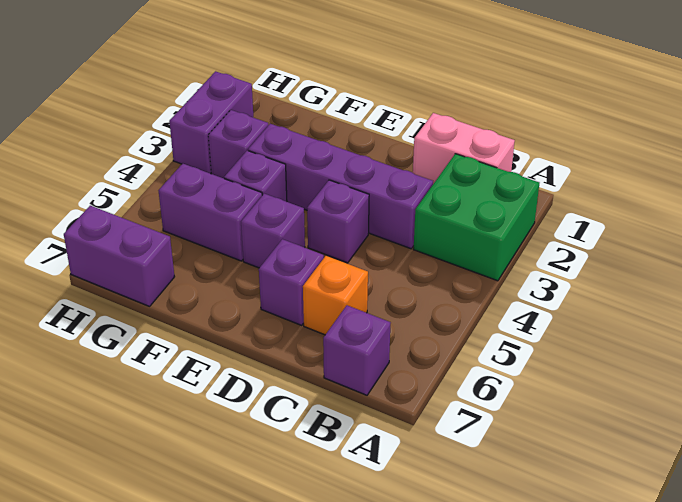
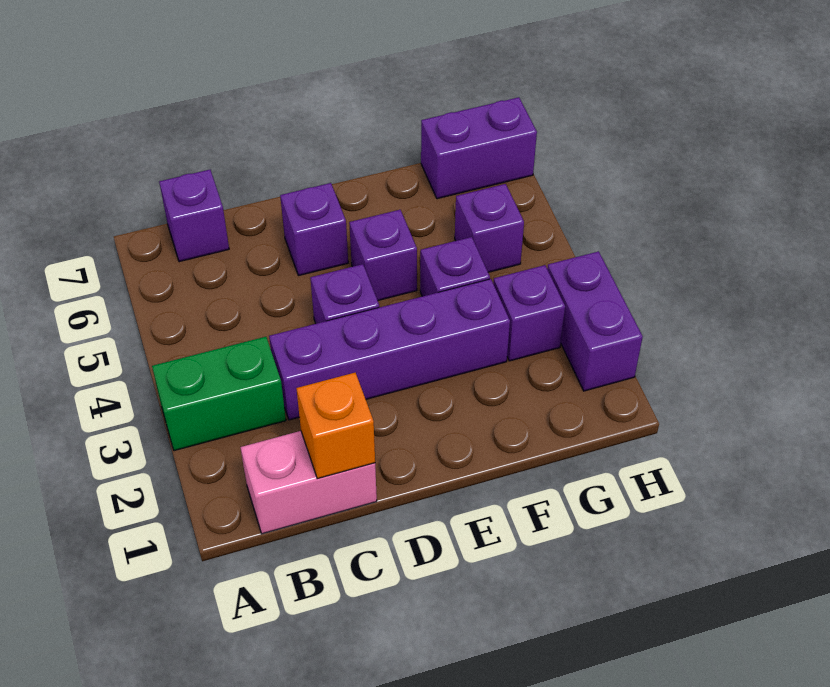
green 2x2 brick [414,154,539,281] -> green 1x2 brick [152,337,286,451]
orange 1x1 brick [303,256,368,335] -> orange 1x1 brick moved to [296,373,375,479]
purple 1x2 brick [158,164,262,261] -> purple 1x1 brick [455,184,524,272]

